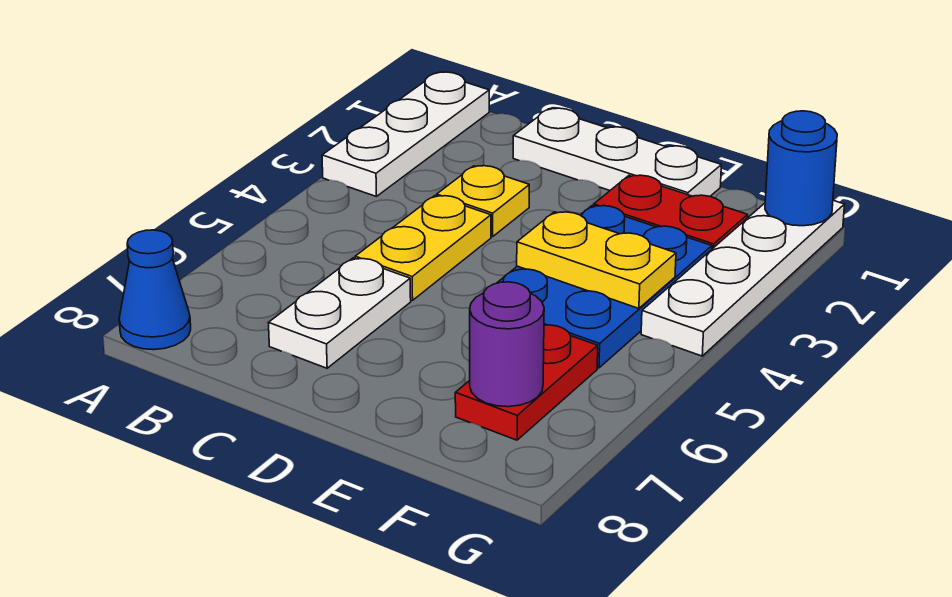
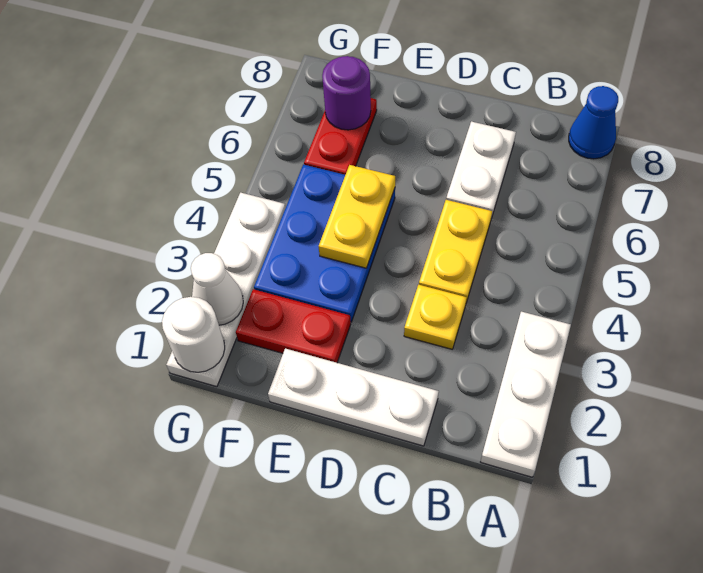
yellow 1x2 plate [517,212,676,308] -> yellow 1x2 plate turned to [319,165,395,268]
blue 1x1 round brick [765,111,837,226] -> white 1x1 round brick [162,297,225,372]
none -> white 1x1 cone [191,253,243,325]

